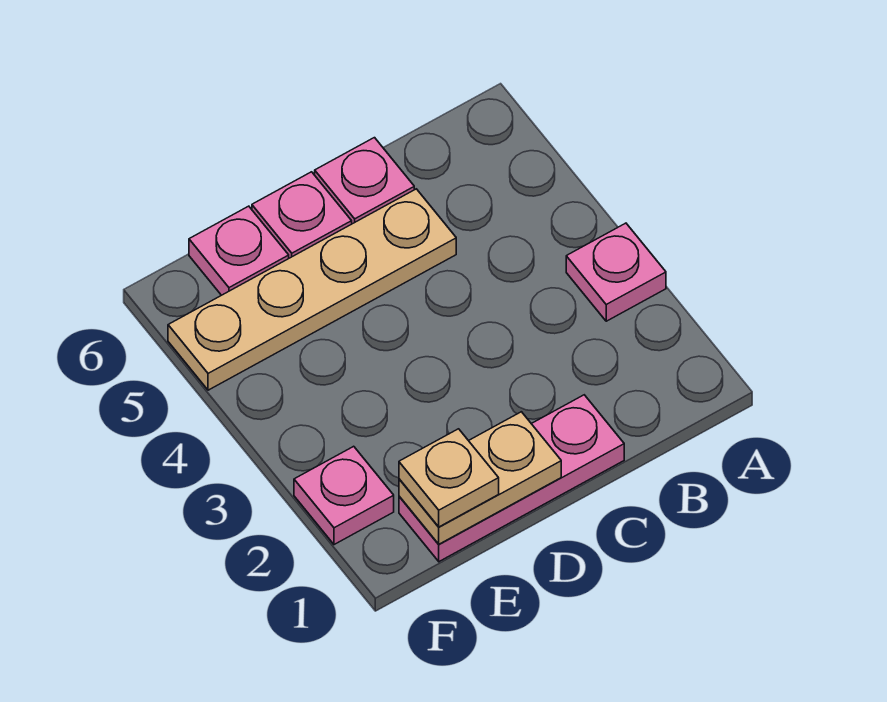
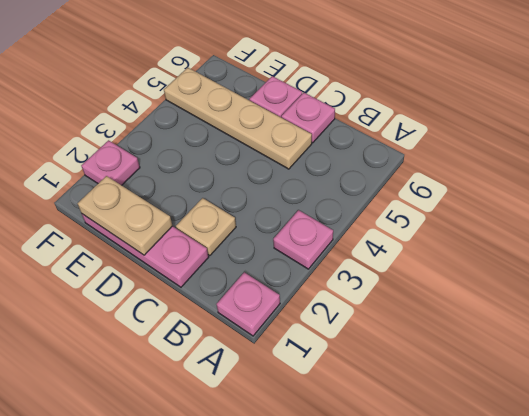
tan 1x1 plate [399,429,499,527] -> tan 1x1 plate moved to [176,198,236,256]
pink 1x1 plate [189,206,289,295] -> pink 1x1 plate moved to [216,272,280,336]

